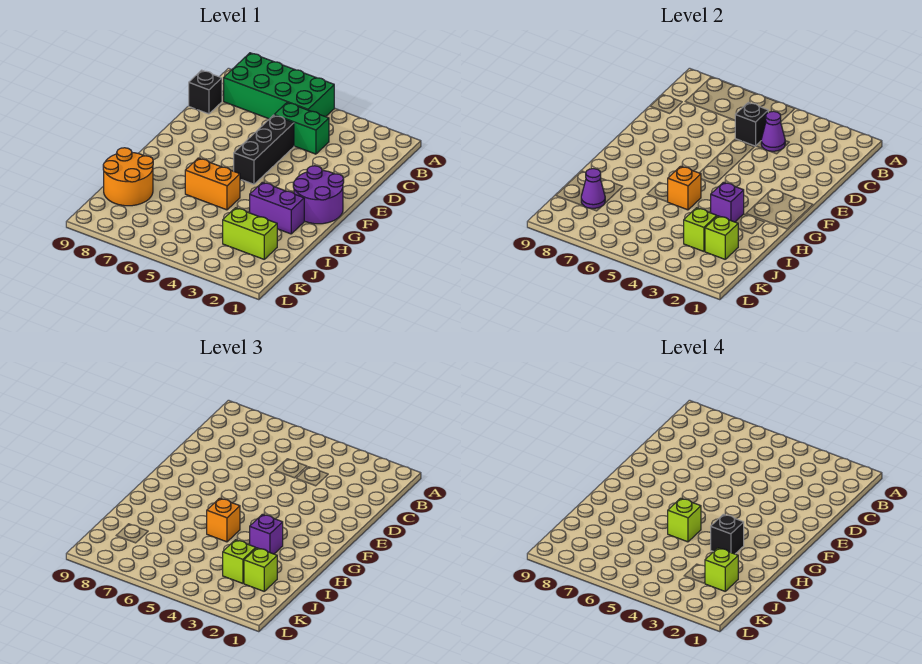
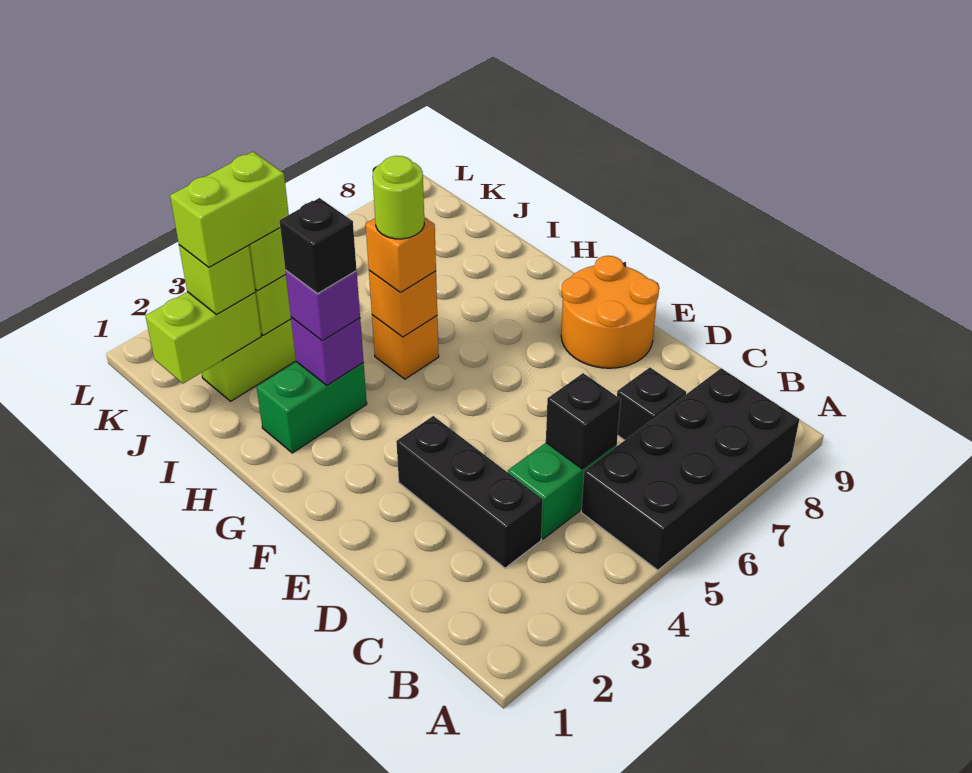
green 2x4 brick [224,53,334,119] -> black 2x4 brick [581,368,799,570]
purple 1x1 cone [761,111,785,151] -> none
black 1x1 brick [189,70,222,114] -> black 1x1 brick moved to [617,367,686,440]
black 1x3 brick [234,115,294,184] -> black 1x3 brick moved to [396,416,543,568]
purple 2x2 round brick [293,166,344,224] -> none
purple 1x2 brick [250,182,304,234] -> green 1x2 brick [257,362,367,453]
orange 1x2 brick [185,158,240,210] -> orange 1x1 brick [372,315,439,379]
lime 1x1 brick [668,498,701,542] -> lime 1x1 round brick [373,156,424,239]
orange 2x2 round brick [103,148,153,206] -> orange 2x2 round brick moved to [561,256,659,368]
lime 1x1 brick [705,216,738,259] -> lime 1x2 brick [146,292,261,384]
lime 1x1 brick [705,548,738,591] -> lime 1x2 brick [170,152,289,267]
purple 1x1 cone [581,169,605,208] -> none

